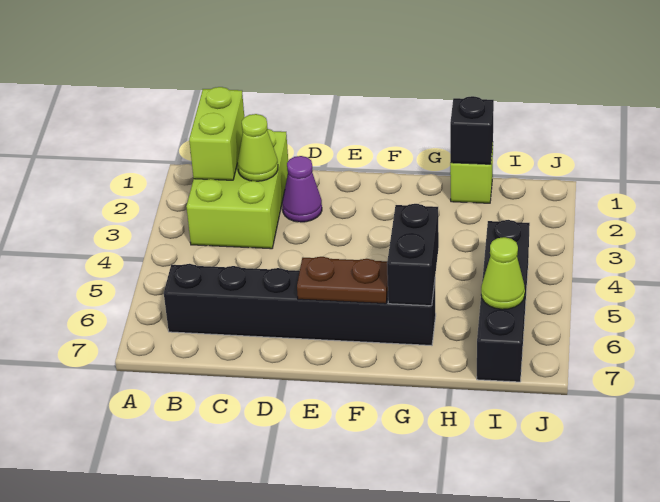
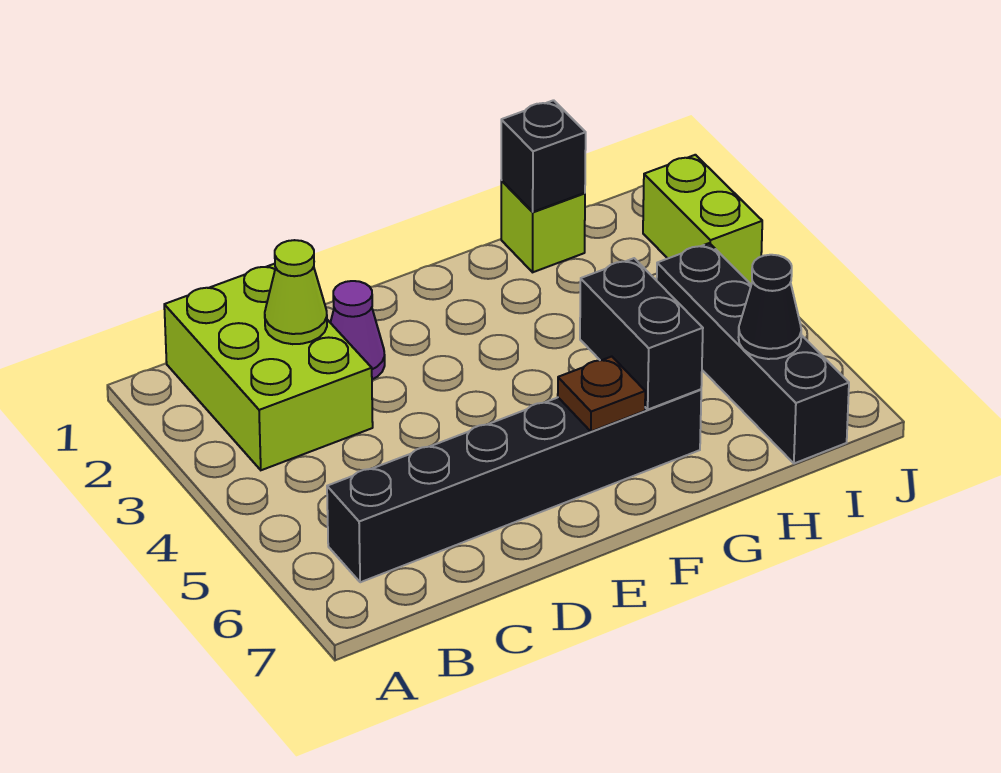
lime 1x2 brick [189,87,244,180] -> lime 1x2 brick moved to [643,155,762,284]
brown 1x2 plate [297,257,388,304] -> brown 1x1 plate [558,357,645,431]
lime 1x1 cone [481,237,525,309] -> black 1x1 cone [739,255,801,359]

